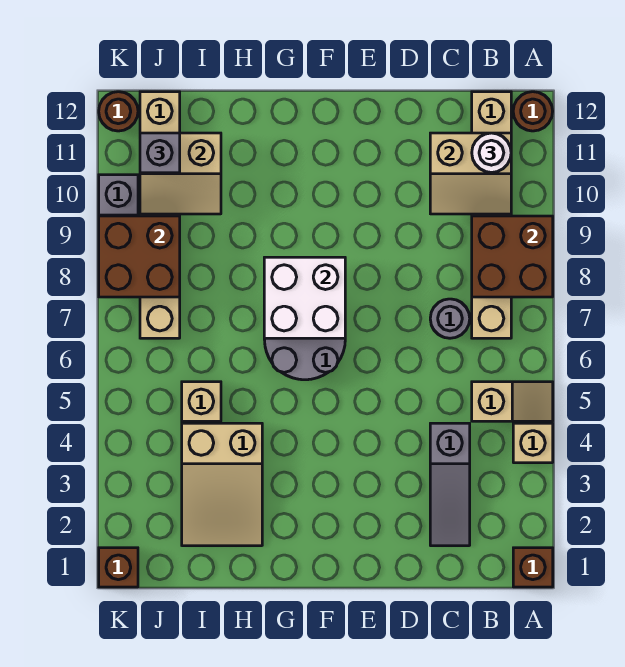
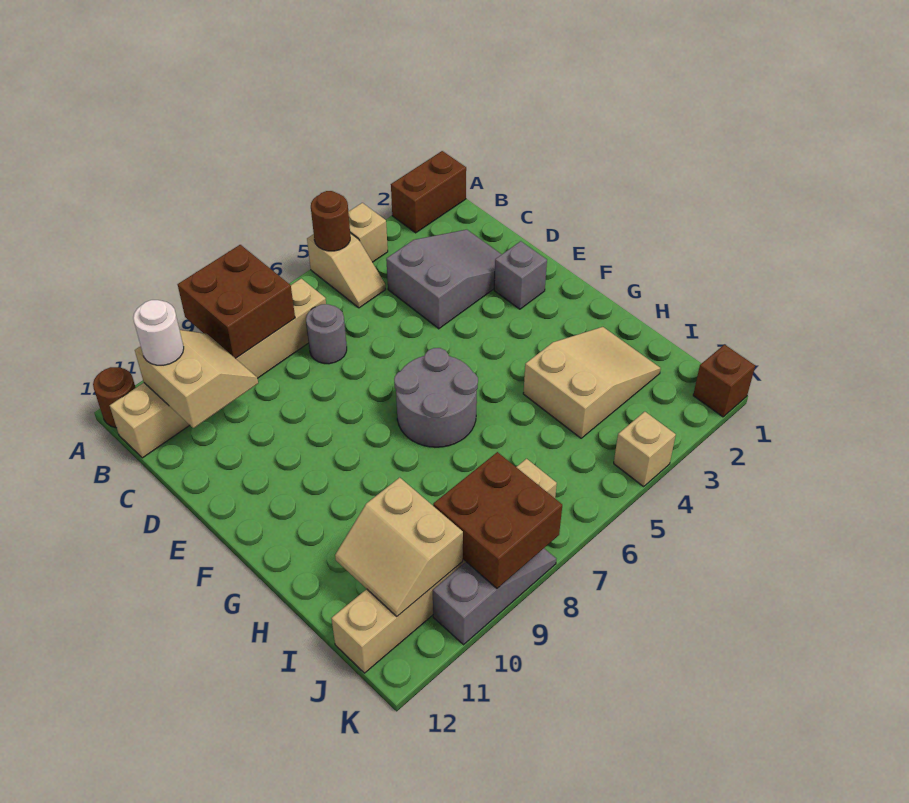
brown 1x1 brick [513,548,553,587] -> brown 1x2 brick [391,151,466,233]
tan 1x2 slope [472,382,553,421] -> tan 1x2 slope turned to [307,233,386,308]
grey 1x3 slope [430,423,470,546] -> grey 2x3 slope [386,230,502,329]
white 2x2 brick [264,257,345,338] -> none
tan 1x1 brick [182,382,221,421] -> tan 1x1 brick moved to [614,412,676,487]
tan 2x2 slope [140,133,221,214] -> tan 2x2 slope turned to [335,478,463,616]
grey 1x1 brick [140,133,180,173] -> grey 1x1 brick moved to [494,241,547,309]
brown 1x1 round brick [99,92,138,131] -> brown 1x1 round brick moved to [311,191,350,251]

